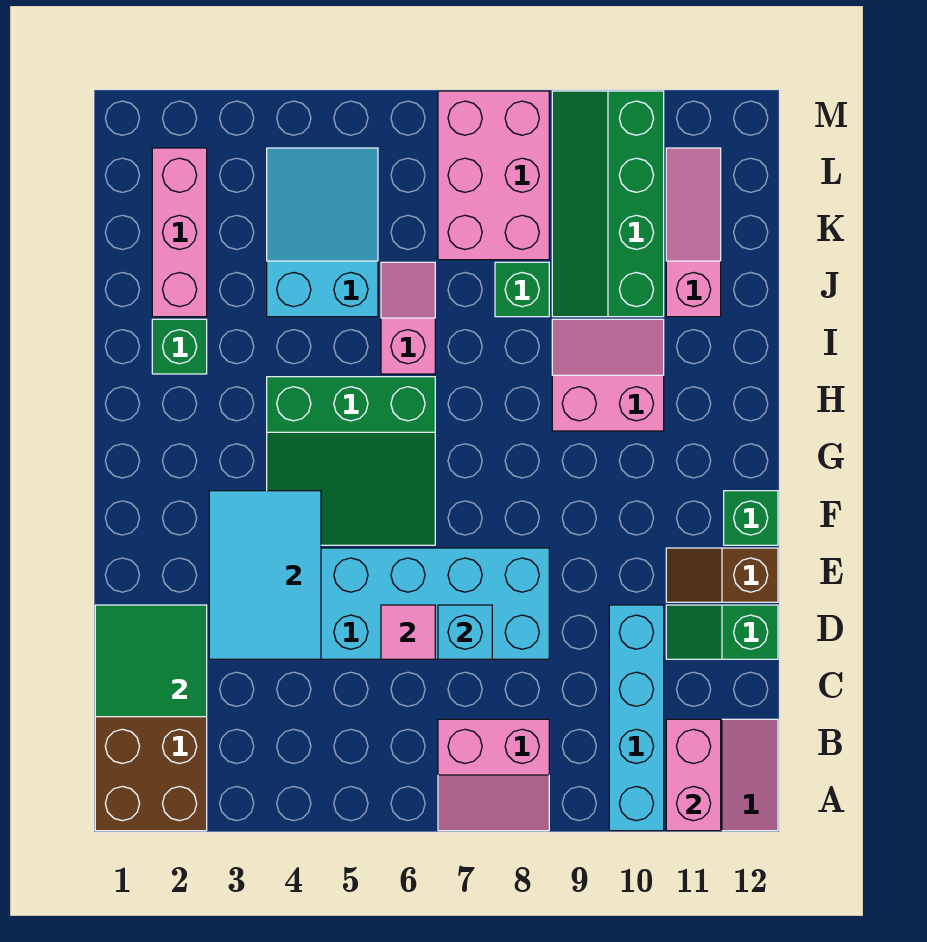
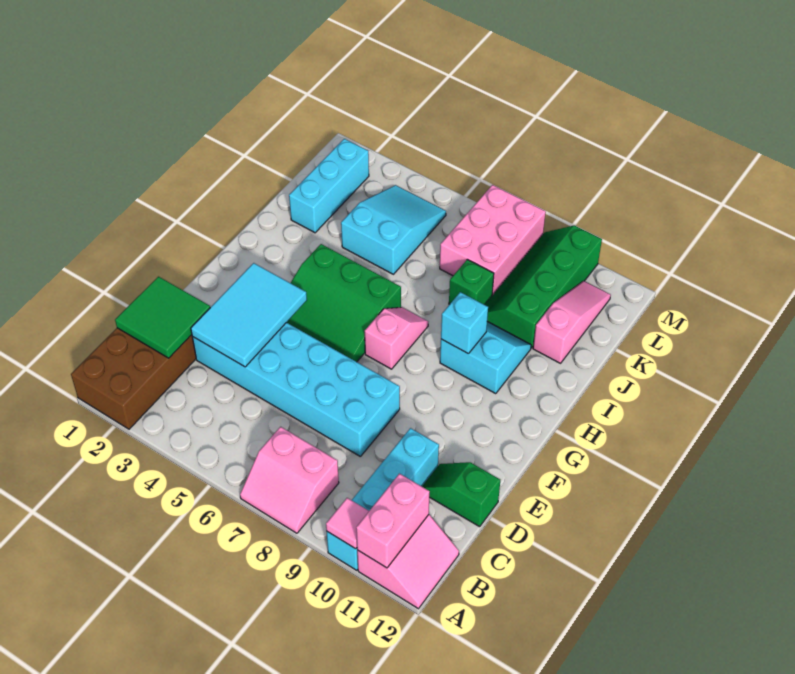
pink 1x1 tile [381,605,435,659] -> pink 1x1 tile moved to [326,498,369,549]
cyan 1x1 brick [438,605,492,659] -> cyan 1x1 brick moved to [441,292,488,354]
brown 1x2 slope [666,548,778,602] -> none
green 1x1 brick [724,491,778,545] -> none
pink 2x2 slope [552,319,664,431] -> cyan 2x2 slope [440,322,531,394]
green 1x1 brick [152,319,207,374] -> none
pink 1x2 slope [381,262,435,374] -> pink 1x2 slope moved to [365,307,428,369]
pink 1x3 brick [152,148,207,317] -> cyan 1x3 brick [289,139,369,233]

